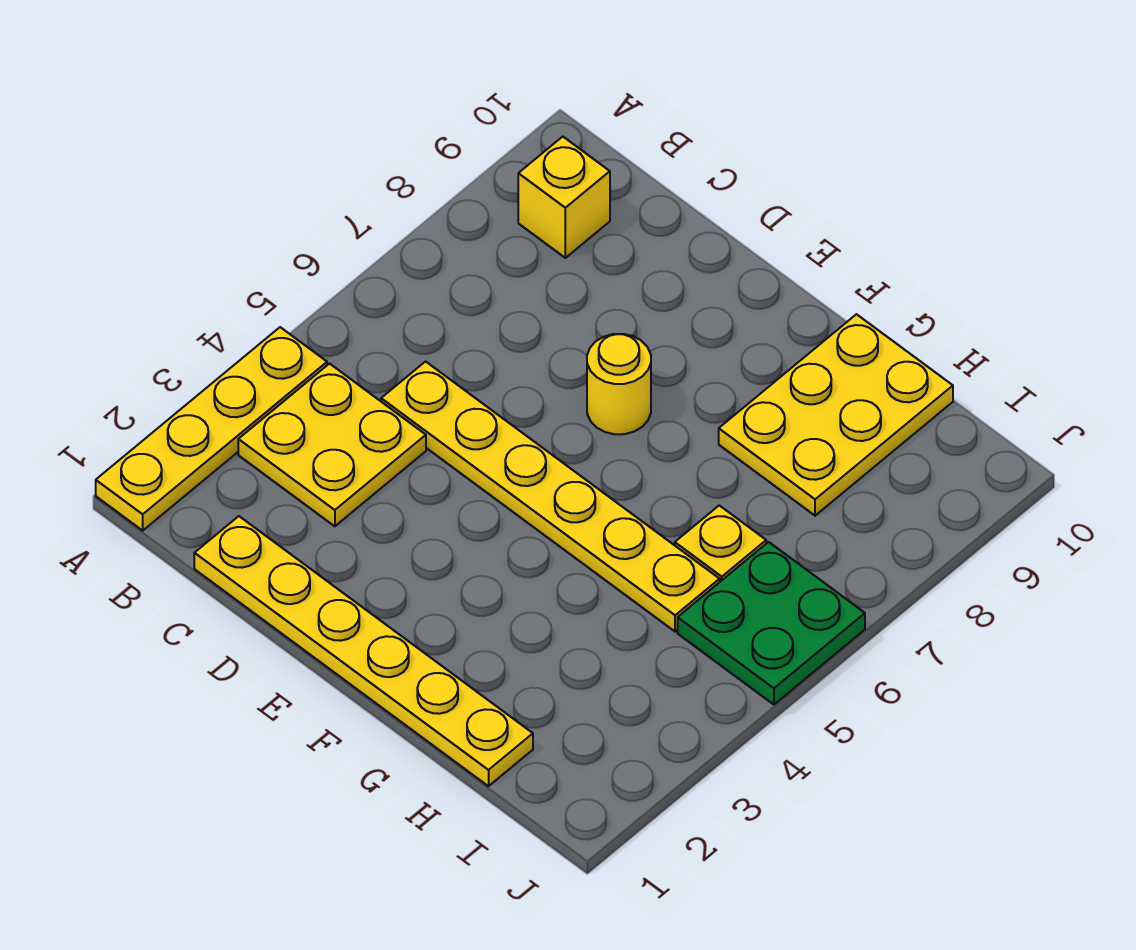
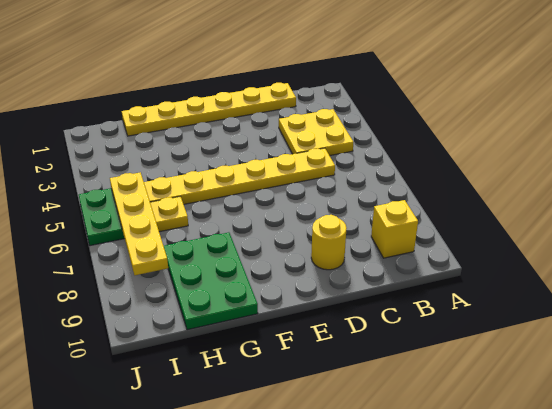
yellow 1x4 plate [96,327,327,530] -> yellow 1x4 plate moved to [110,172,168,275]
yellow 1x1 round brick [587,334,651,434] -> yellow 1x1 round brick moved to [311,215,347,270]
yellow 2x3 plate [719,314,953,516] -> green 2x3 plate [164,232,258,330]

